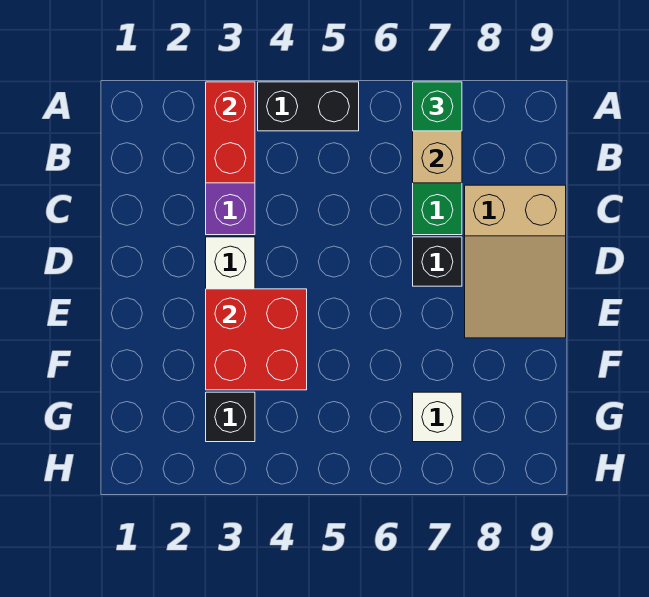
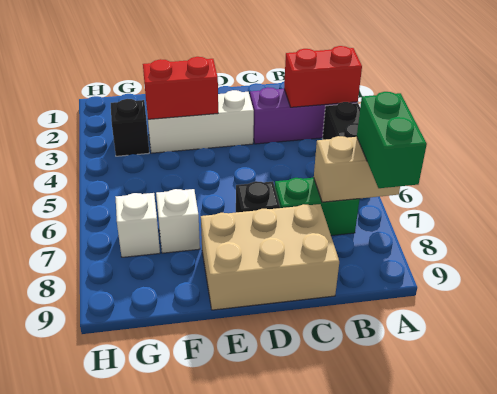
green 1x1 brick [413,82,462,131] -> green 1x2 brick [357,92,427,188]
tan 2x3 slope [465,185,566,338] -> tan 2x3 brick [201,204,339,310]
red 2x2 brick [206,289,307,390] -> red 1x2 brick [143,57,218,119]
none -> white 1x1 brick [156,189,200,253]

